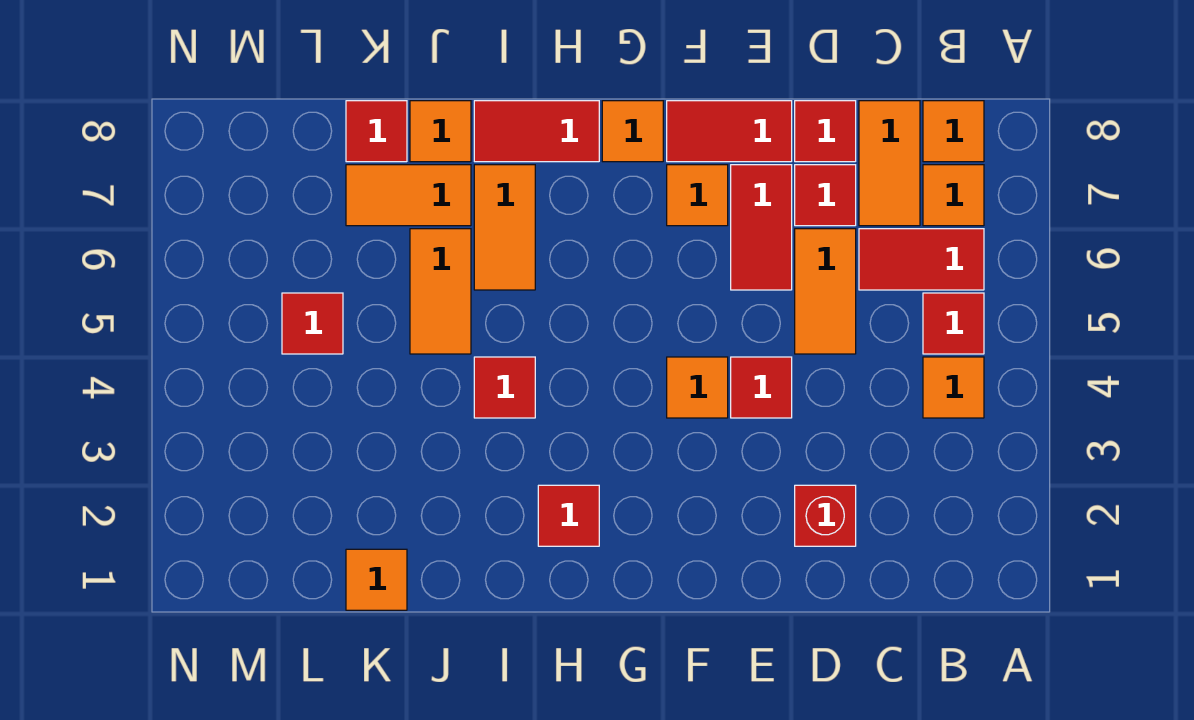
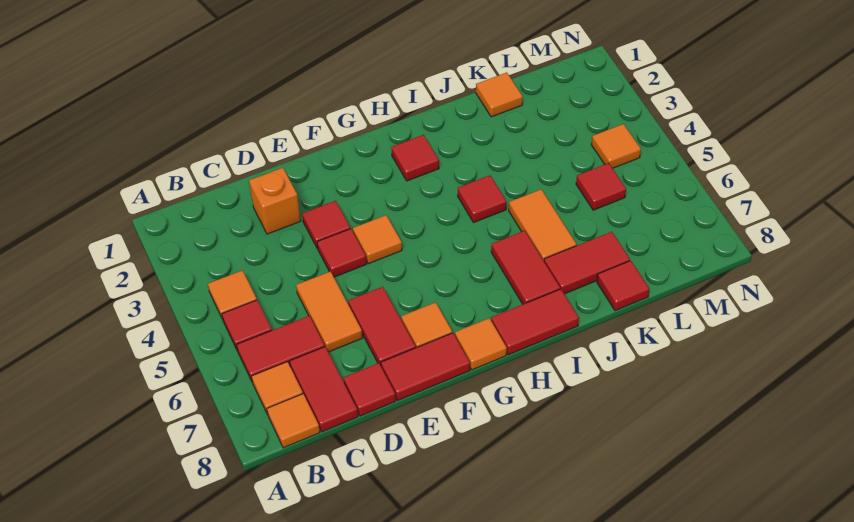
orange 1x2 tile [859,101,920,226] -> red 1x2 tile [290,347,358,432]
red 1x1 brick [795,485,856,546] -> orange 1x1 brick [249,168,301,234]
red 1x1 tile [795,165,856,226] -> red 1x1 tile moved to [302,201,350,249]
orange 1x2 tile [474,165,535,290] -> red 1x2 tile [491,231,560,304]
orange 1x2 tile [346,165,471,226] -> red 1x2 tile [544,232,630,294]
orange 1x1 tile [410,101,471,162] -> orange 1x1 tile moved to [591,124,641,168]

